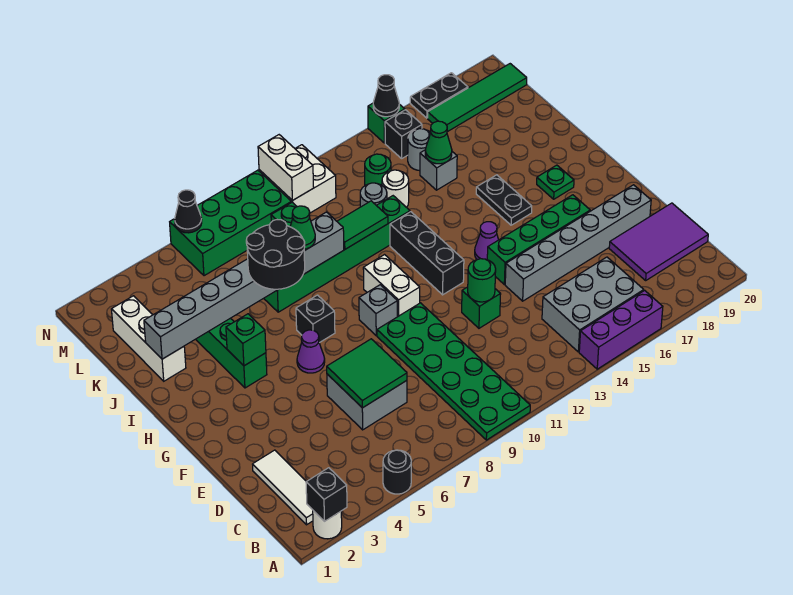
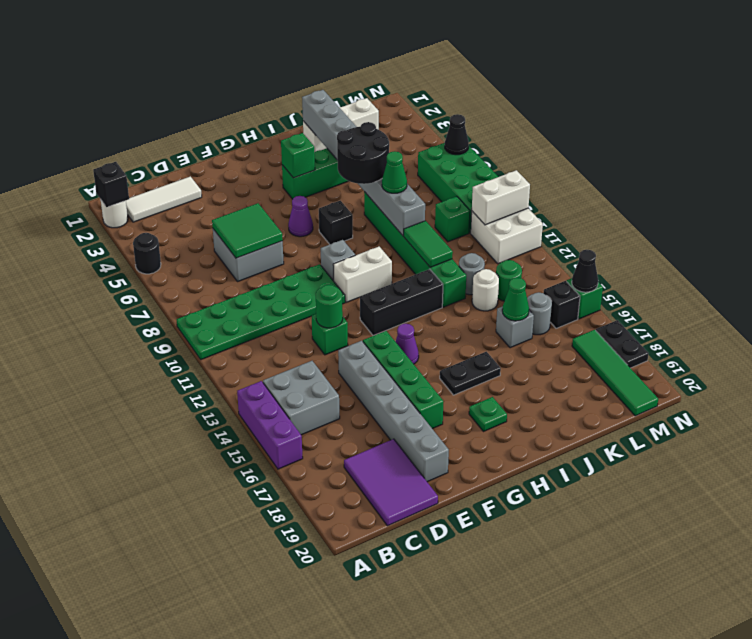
grey 2x3 brick [542,257,644,352] -> grey 2x2 brick [263,361,340,435]

